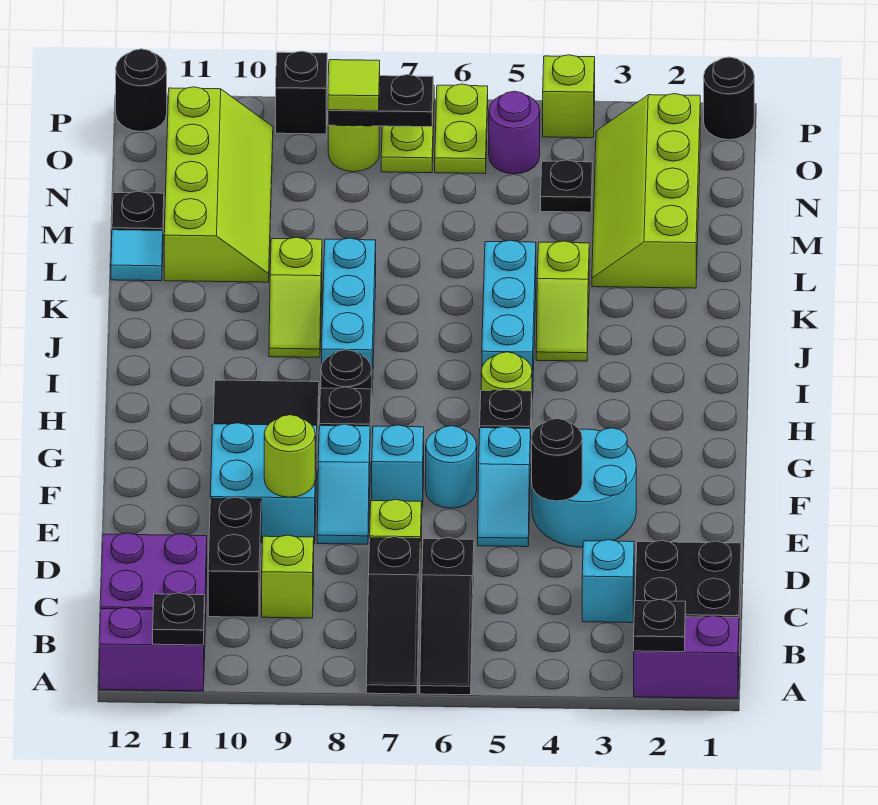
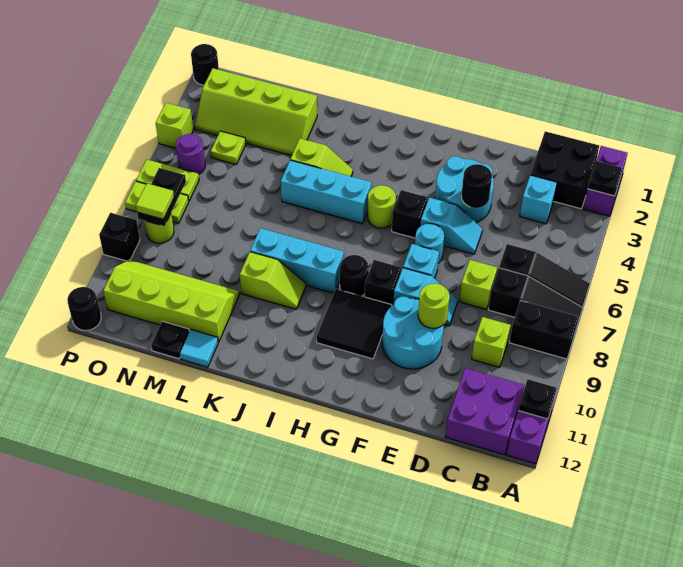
black 1x2 brick [208,497,261,617] -> black 1x2 brick moved to [509,300,578,359]
cyan 2x2 brick [210,423,317,543] -> cyan 2x2 round brick [382,297,444,369]
black 1x1 plate [541,160,592,212] -> lime 1x1 plate [211,131,246,164]

